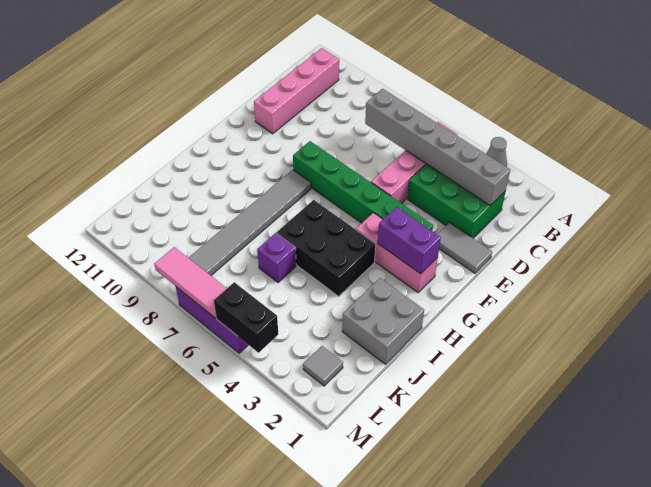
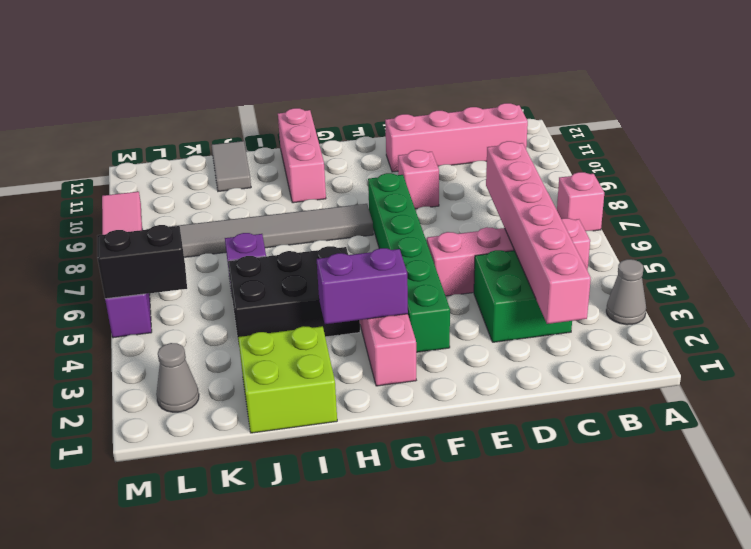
none -> pink 1x1 brick [557,172,604,231]
green 2x3 brick [408,164,506,238] -> green 2x2 brick [474,250,572,342]
grey 1x6 brick [365,89,510,205] -> pink 1x6 brick [486,141,591,324]
grey 1x2 tile [437,223,492,273] -> grey 1x2 tile moved to [212,141,251,191]
none -> pink 1x1 brick [398,150,439,209]
purple 1x2 brick [378,207,441,274] -> purple 1x2 brick turned to [317,248,408,324]
black 2x3 brick [277,200,376,296] -> black 2x3 brick turned to [228,246,360,345]
none -> pink 1x3 brick [278,108,326,203]
grey 2x2 brick [342,278,424,364] -> lime 2x2 brick [238,326,337,433]
grey 1x1 tile [303,346,343,386] -> grey 1x1 cone [156,343,199,412]
black 1x2 brick [214,282,278,353] -> black 1x2 brick turned to [97,225,187,299]

